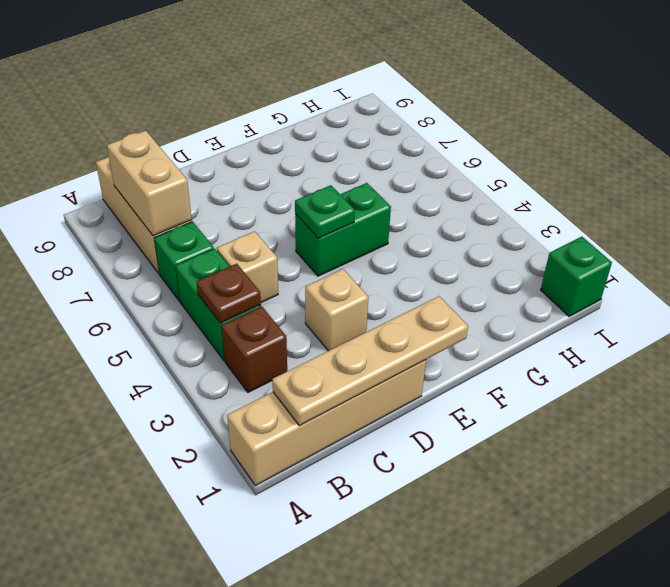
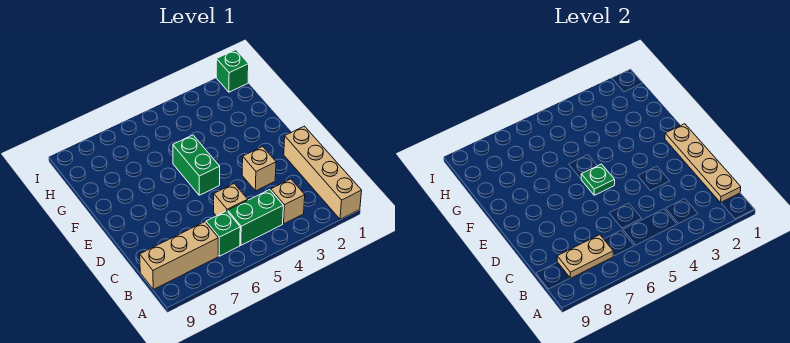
brown 1x1 brick [222,307,287,392] -> tan 1x1 brick [271,179,305,224]
brown 1x1 plate [196,264,261,323] -> none
tan 1x2 brick [107,131,192,236] -> tan 1x2 plate [557,235,613,278]

